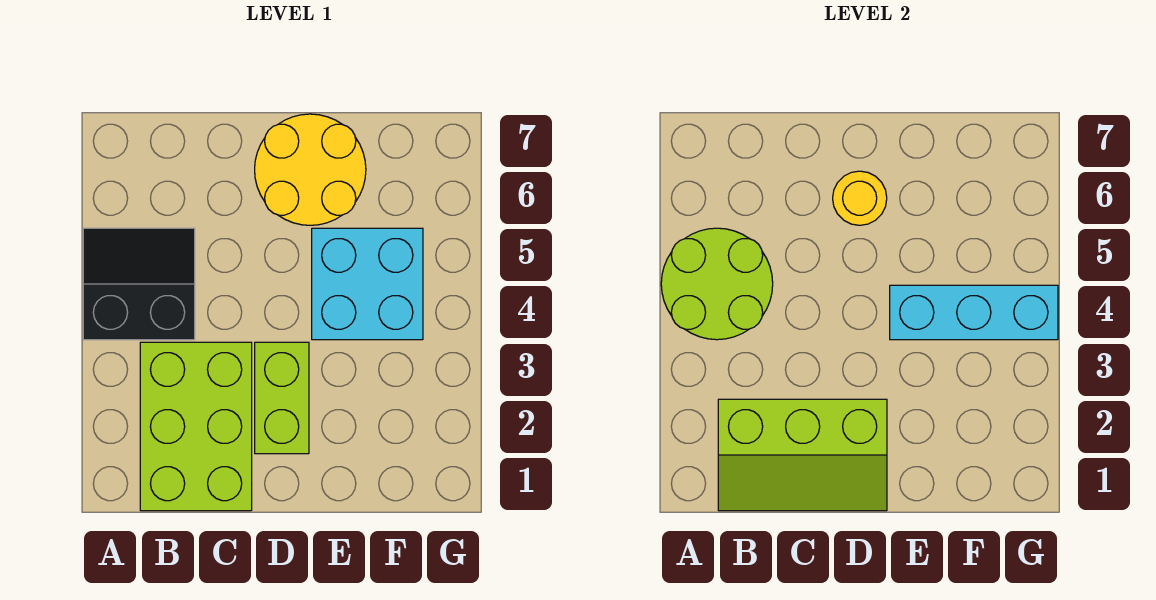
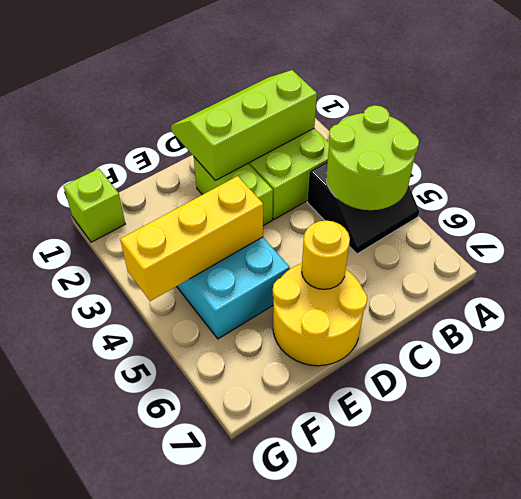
cyan 1x3 brick [890,285,1058,340] -> yellow 1x3 brick [120,176,263,301]
none -> lime 1x1 brick [64,169,125,242]

